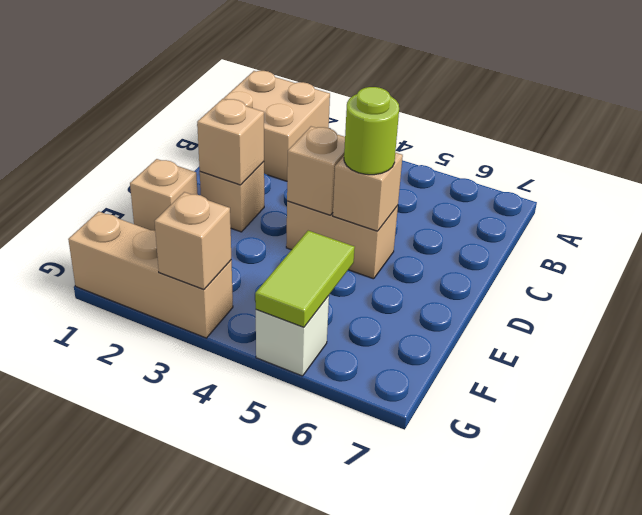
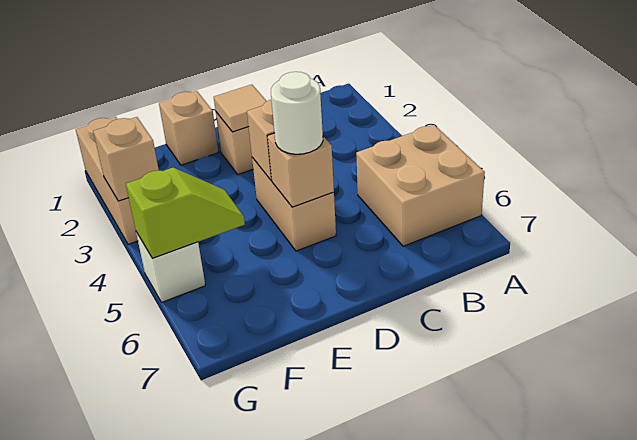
tan 2x2 brick [223,71,330,181] -> tan 2x2 brick moved to [356,125,485,246]
tan 1x1 brick [197,99,264,185] -> tan 1x1 tile [214,85,267,132]
lime 1x1 round brick [344,87,399,175] -> white 1x1 round brick [271,72,323,154]
lime 1x2 tile [255,231,355,327] -> lime 1x2 slope [126,168,245,258]

